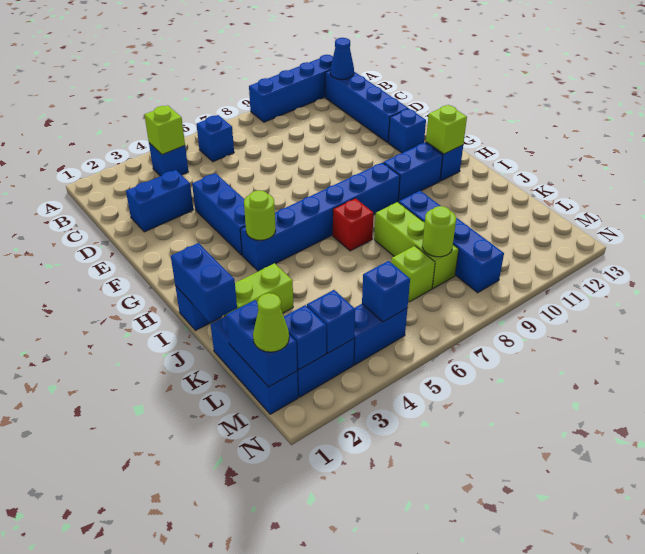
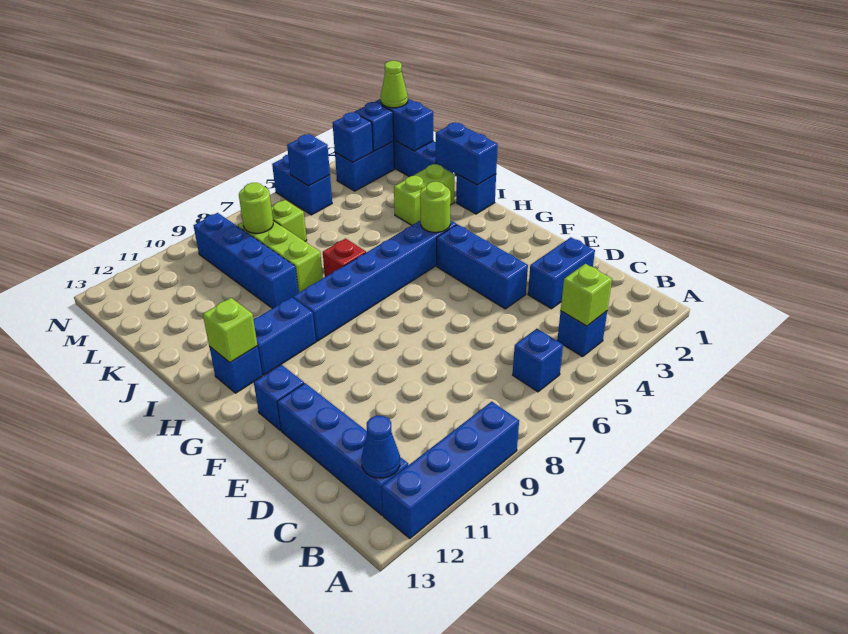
blue 1x2 brick [353,304,407,365] -> blue 1x2 brick turned to [272,155,332,215]

